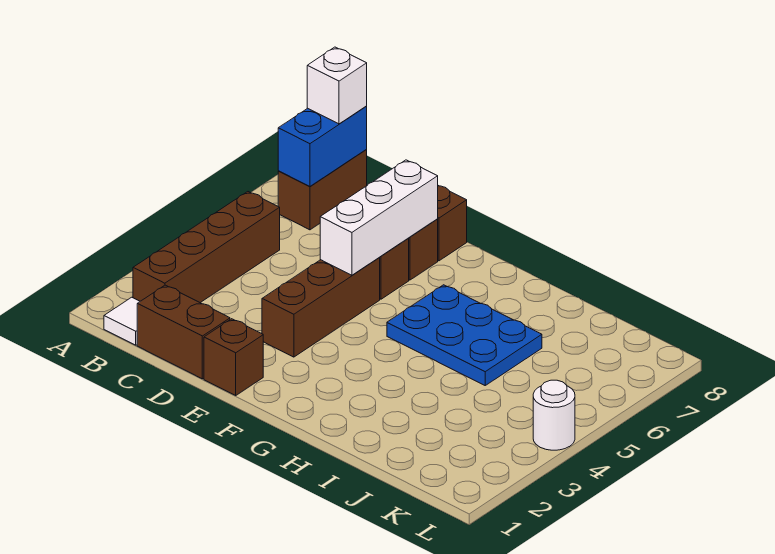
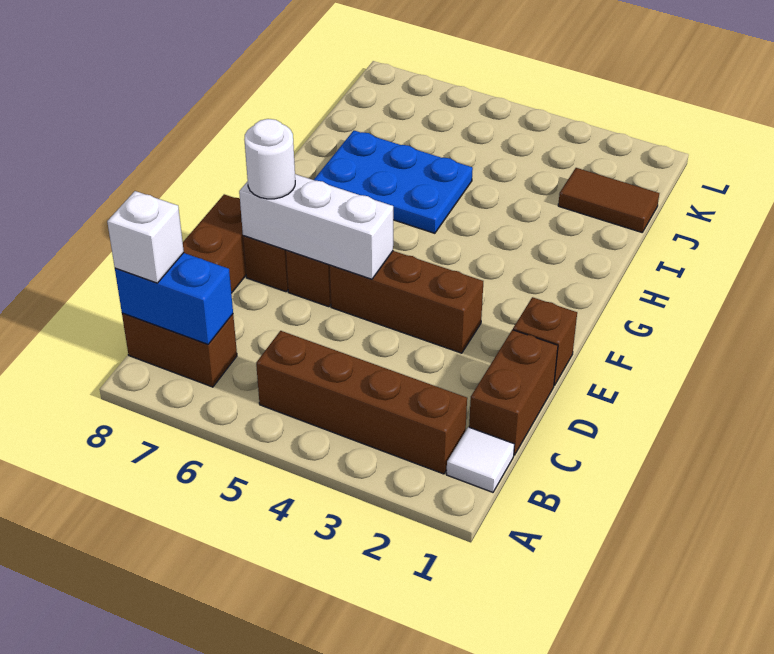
blue 2x3 plate [387,285,542,385] -> blue 2x3 plate turned to [314,131,473,233]
none -> brown 1x2 tile [558,168,659,232]
white 1x1 round brick [533,380,575,450] -> white 1x1 round brick moved to [244,119,295,199]

